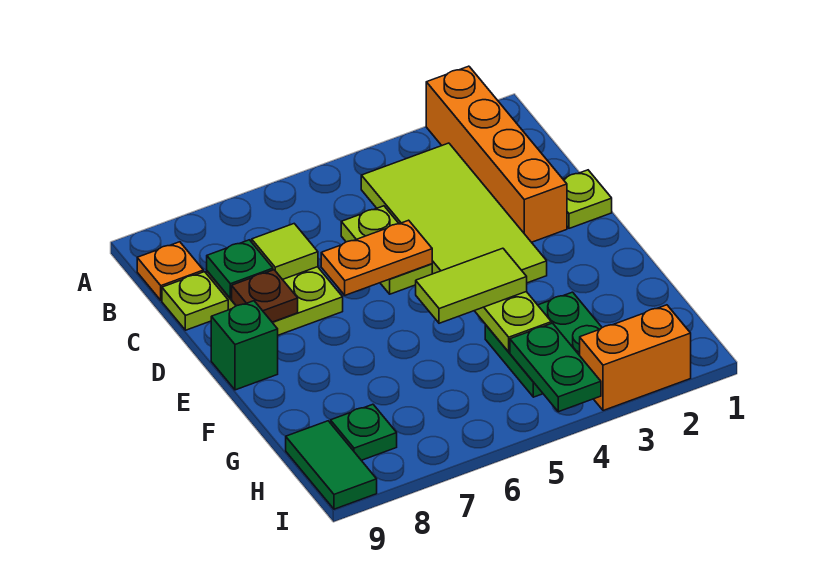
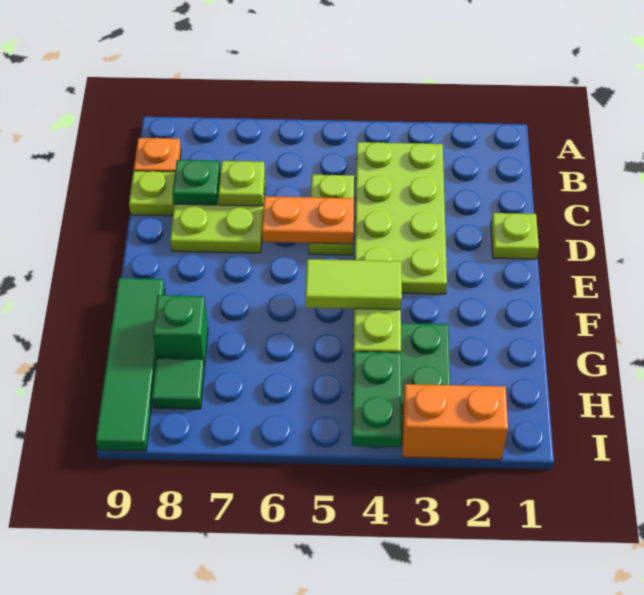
orange 1x4 brick [426,66,567,242] -> none
lime 2x4 tile [361,143,547,283] -> lime 2x4 plate [355,142,447,294]
lime 1x1 tile [252,224,318,280] -> lime 1x1 plate [218,161,265,206]
brown 1x1 plate [232,270,298,322] -> none
green 1x1 brick [211,301,278,390] -> green 1x1 brick moved to [153,295,208,367]
green 1x1 plate [331,404,397,460] -> green 1x1 tile [152,358,204,409]
green 1x2 tile [286,421,377,509] -> green 1x4 tile [96,278,165,451]

